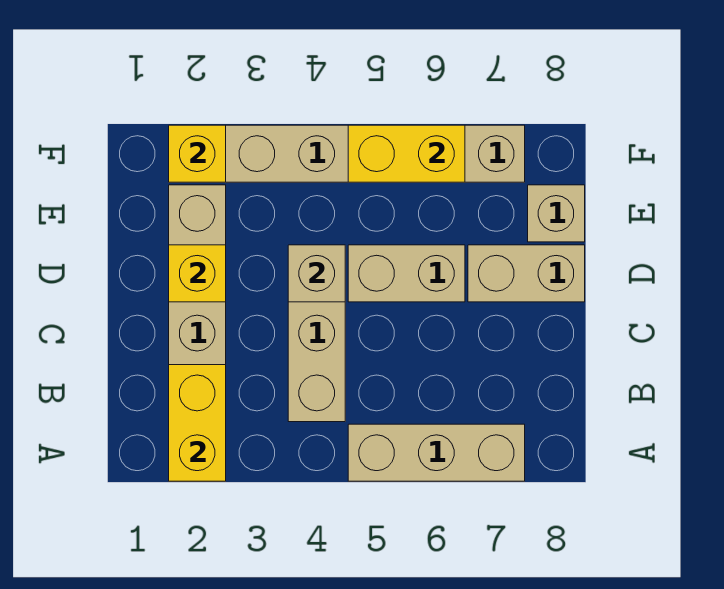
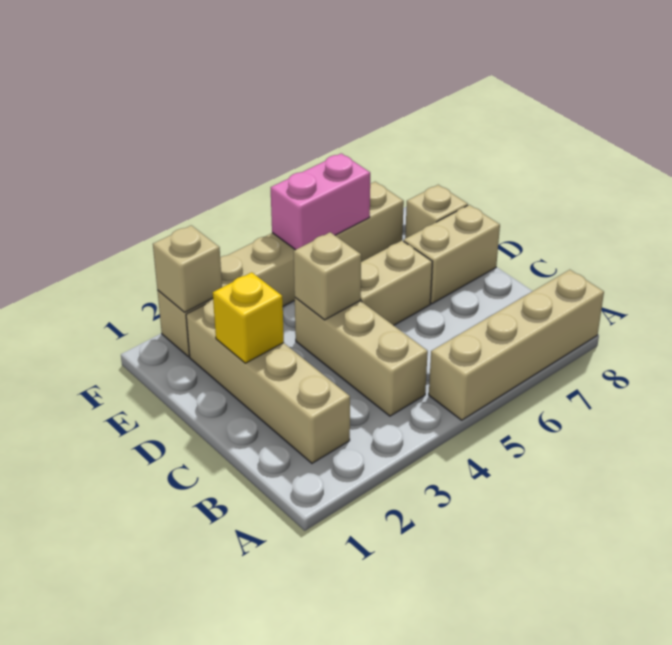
yellow 1x2 brick [169,365,226,481] -> none
tan 1x3 brick [348,424,525,481] -> tan 1x4 brick [429,270,604,420]
yellow 1x1 brick [169,125,226,182] -> tan 1x1 brick [153,225,222,312]
yellow 1x2 brick [348,125,465,182] -> pink 1x2 brick [271,153,370,250]

